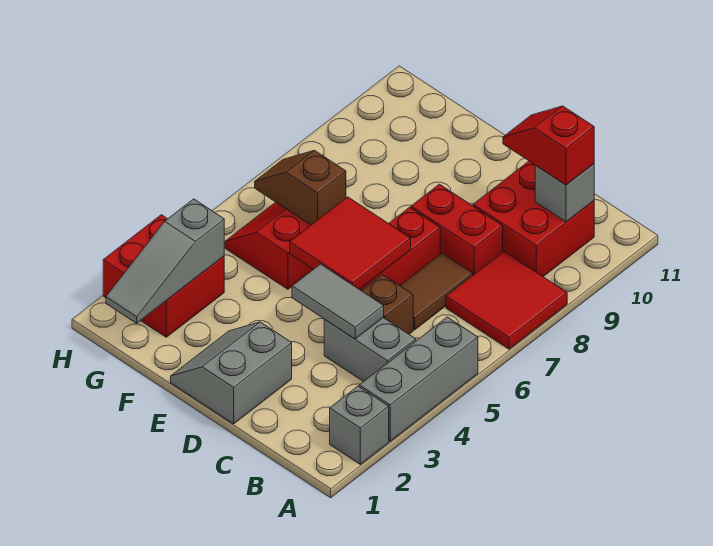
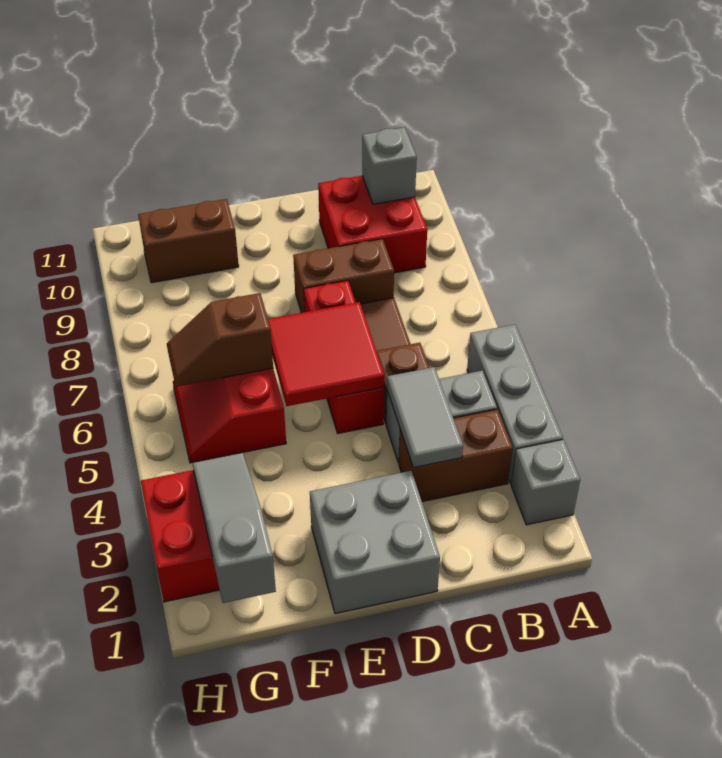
red 2x2 tile [446,251,567,349] -> none
none -> brown 1x2 brick [399,409,513,502]
red 1x2 slope [503,106,594,185] -> none
grey 1x2 tile [292,264,384,339] -> grey 1x2 tile turned to [387,367,463,468]
red 1x2 brick [411,184,503,275] -> brown 1x2 brick [293,239,394,313]
grey 2x2 slope [171,322,292,424] -> grey 2x2 brick [310,471,440,614]
none -> brown 1x2 brick [138,199,239,283]
grey 1x3 slope [106,199,224,323] -> grey 1x3 slope turned to [193,453,276,603]

